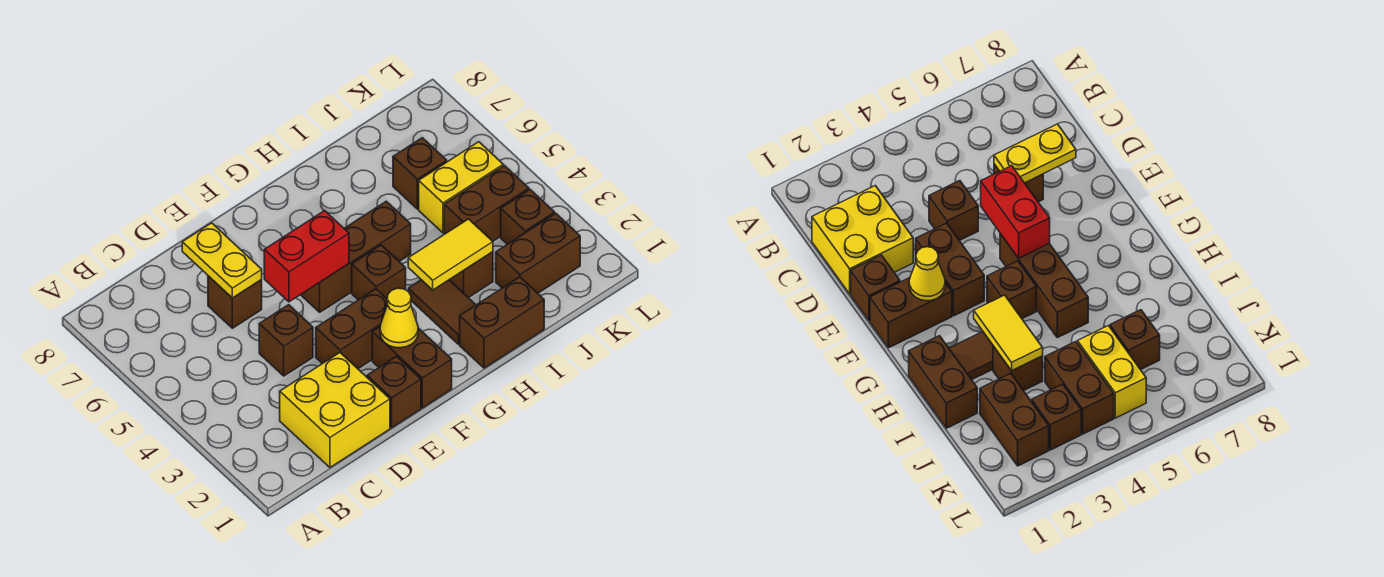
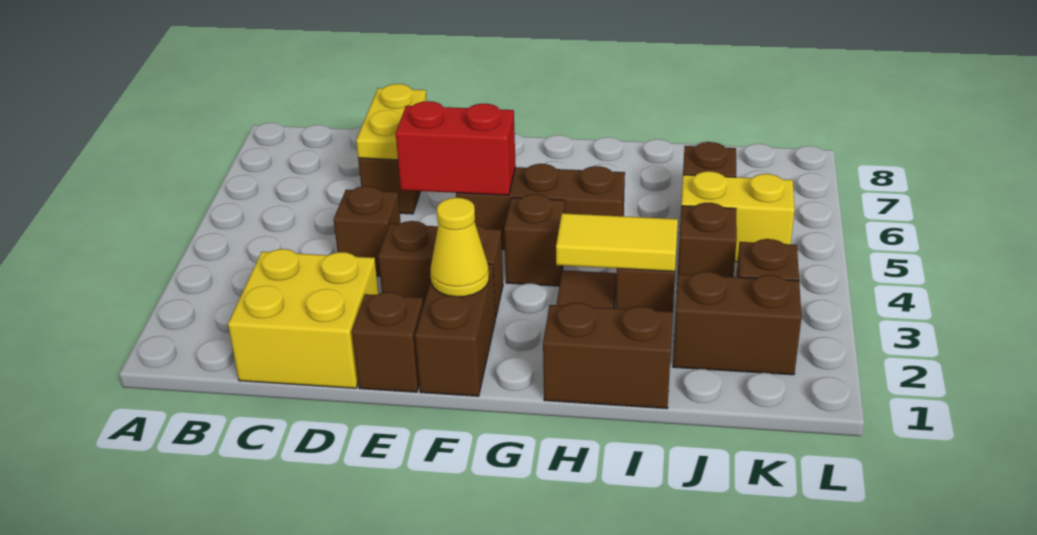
brown 1x2 brick [444,166,529,241] -> brown 1x1 brick [677,203,737,280]

